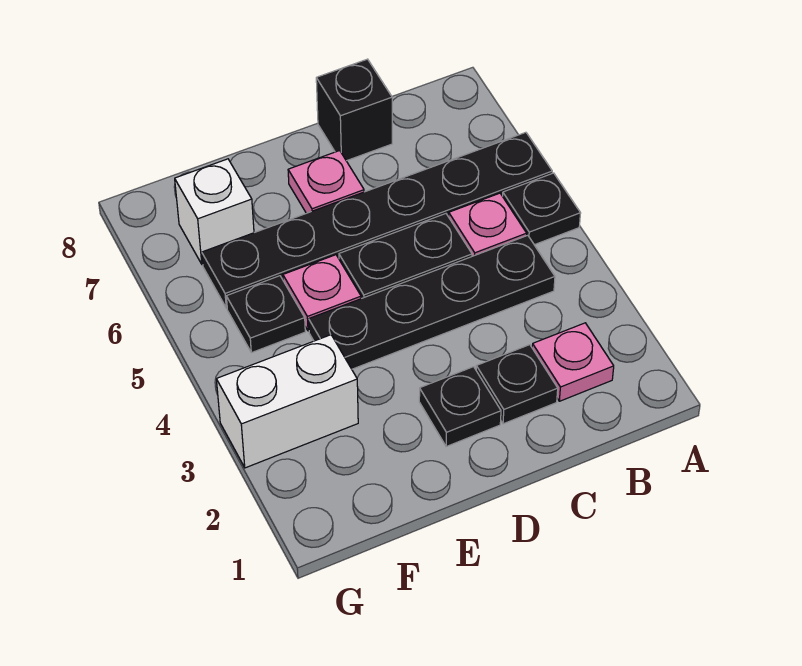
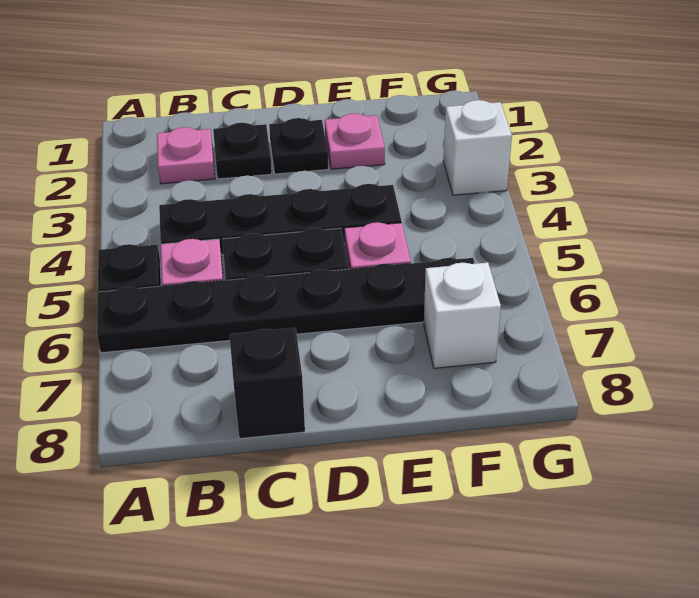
pink 1x1 plate [288,151,364,213] -> pink 1x1 plate moved to [325,113,385,169]
white 1x2 brick [216,335,358,468] -> white 1x1 brick [443,100,512,195]
black 1x1 plate [226,276,305,353] -> none

